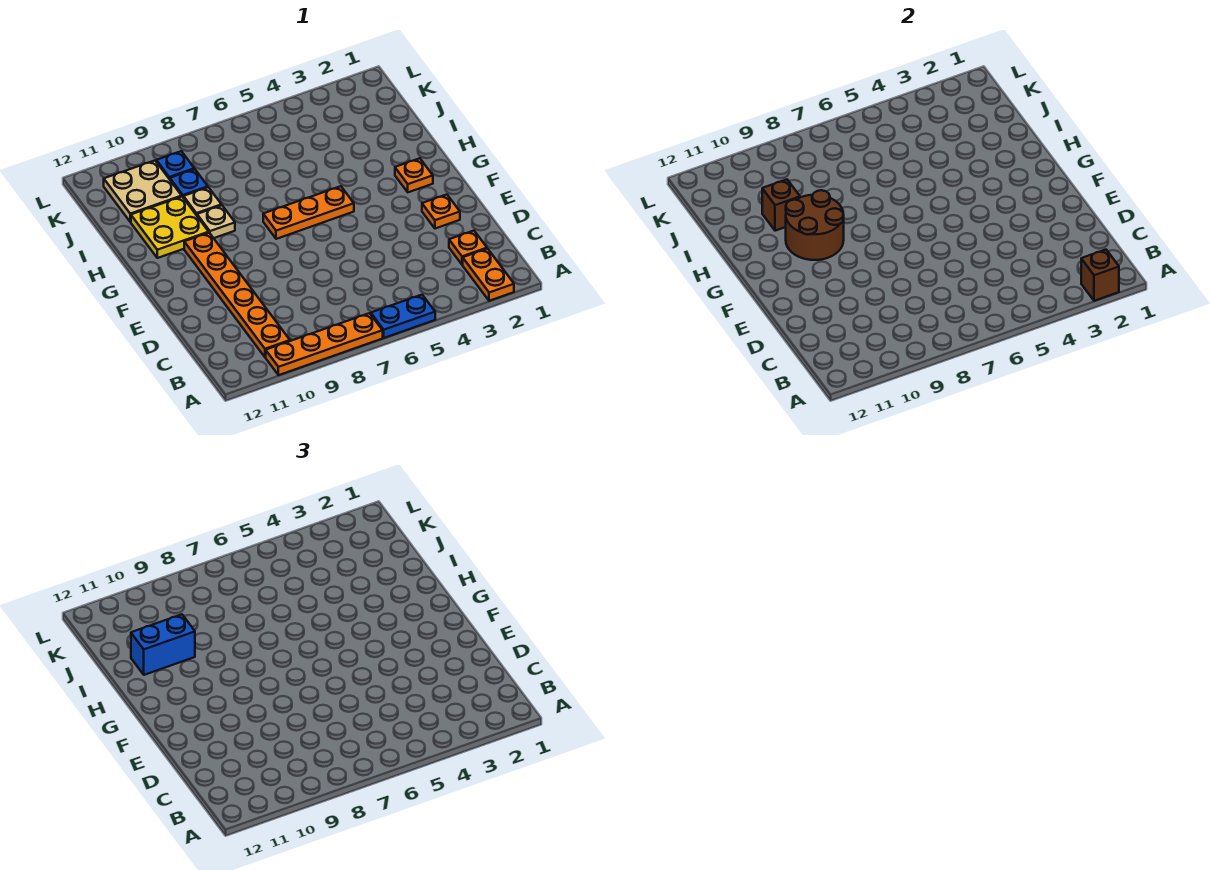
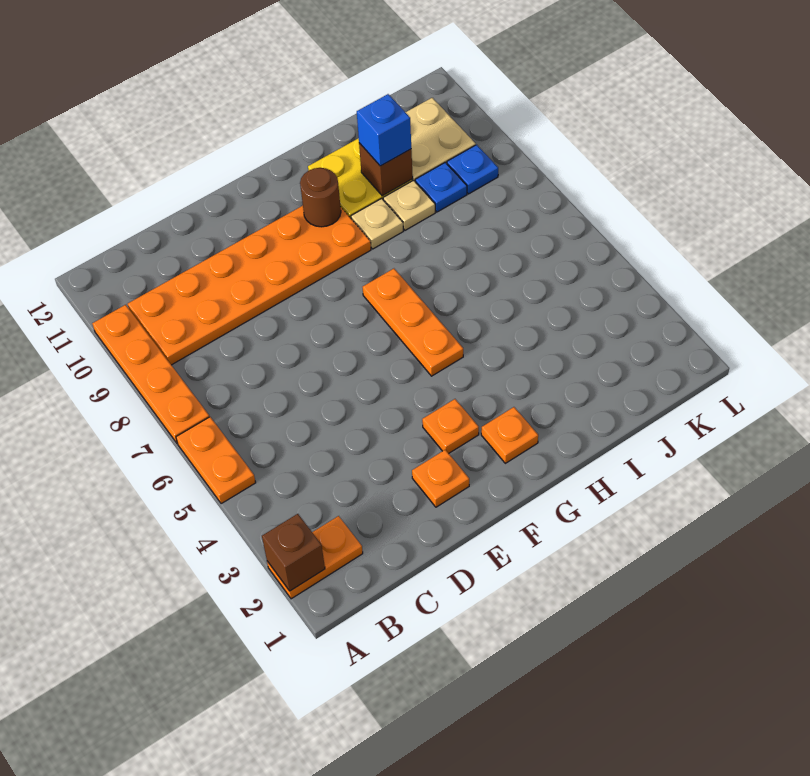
blue 1x2 plate [371,295,435,338] -> orange 1x2 plate [176,417,256,504]
orange 1x6 plate [184,233,290,357] -> orange 2x6 plate [128,206,371,365]
orange 1x1 plate [449,231,487,265] -> orange 1x1 plate moved to [422,399,479,453]
brown 2x2 round brick [786,190,844,260] -> brown 1x1 round brick [300,168,341,227]
blue 1x2 brick [131,614,195,675] -> blue 1x1 brick [357,94,411,166]

